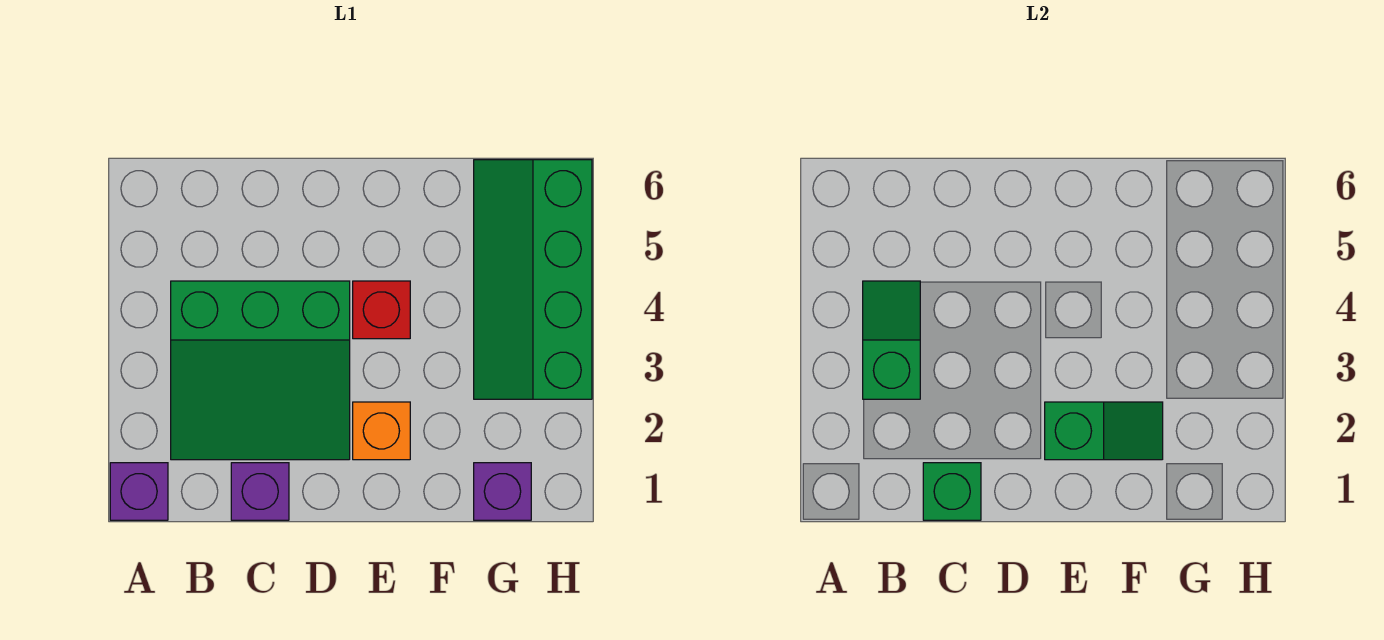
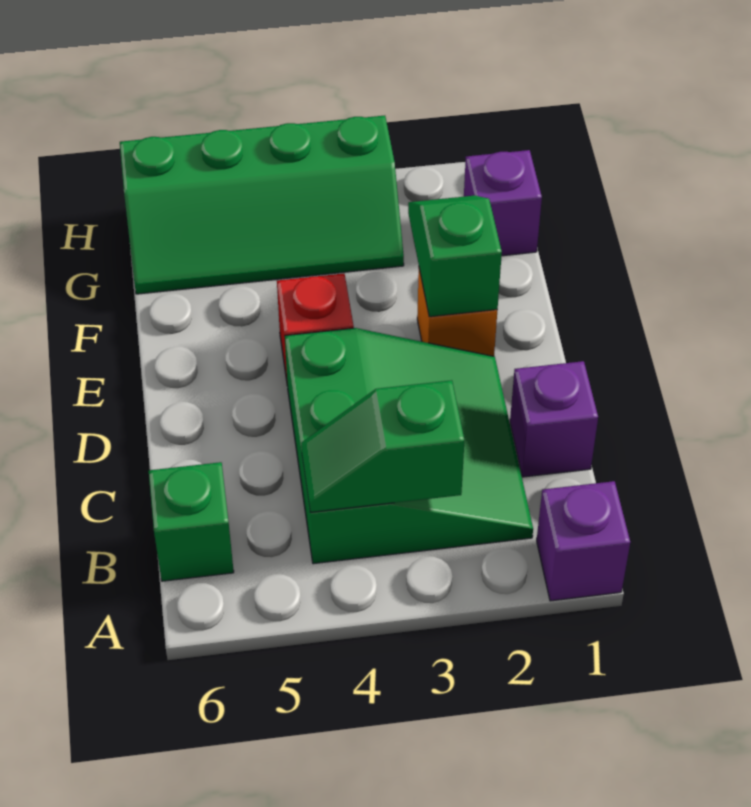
green 1x1 brick [923,463,981,520] -> green 1x1 brick moved to [149,462,234,581]

